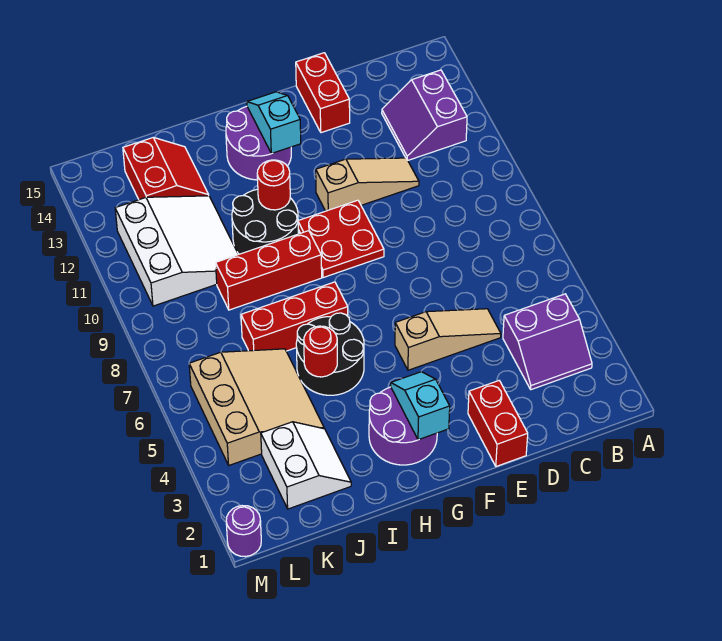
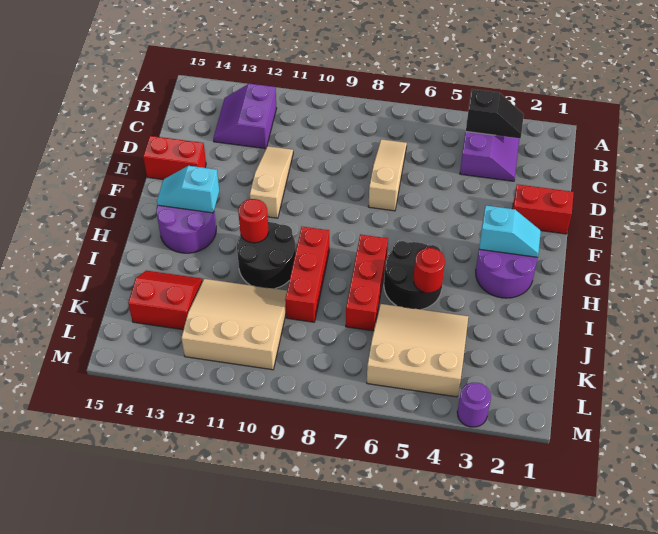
none -> black 1x2 slope [466,89,524,138]
purple 2x2 slope [382,70,467,160] -> purple 2x2 slope turned to [213,84,277,149]
tan 1x3 slope [395,309,501,370] -> tan 1x3 slope moved to [368,139,407,211]
red 2x2 plate [298,200,384,278] -> none
cyan 1x2 slope [391,372,450,440] -> cyan 1x2 slope turned to [479,206,541,257]
white 2x2 slope [261,422,351,509] -> none
white 3x3 slope [115,196,238,306] -> tan 3x3 slope [181,279,287,370]
purple 1x1 round brick [226,506,261,557] -> purple 1x1 round brick moved to [457,383,491,427]

